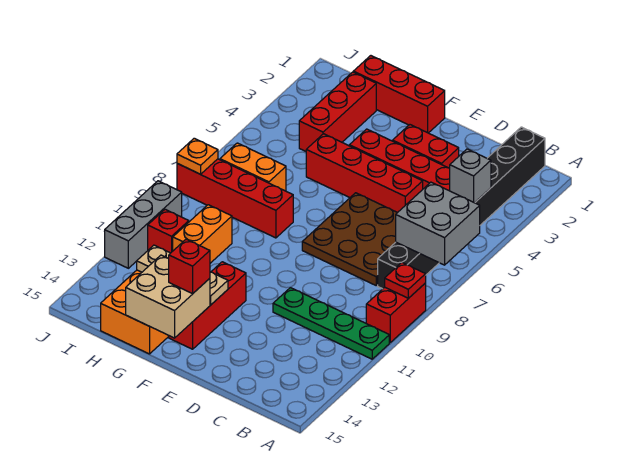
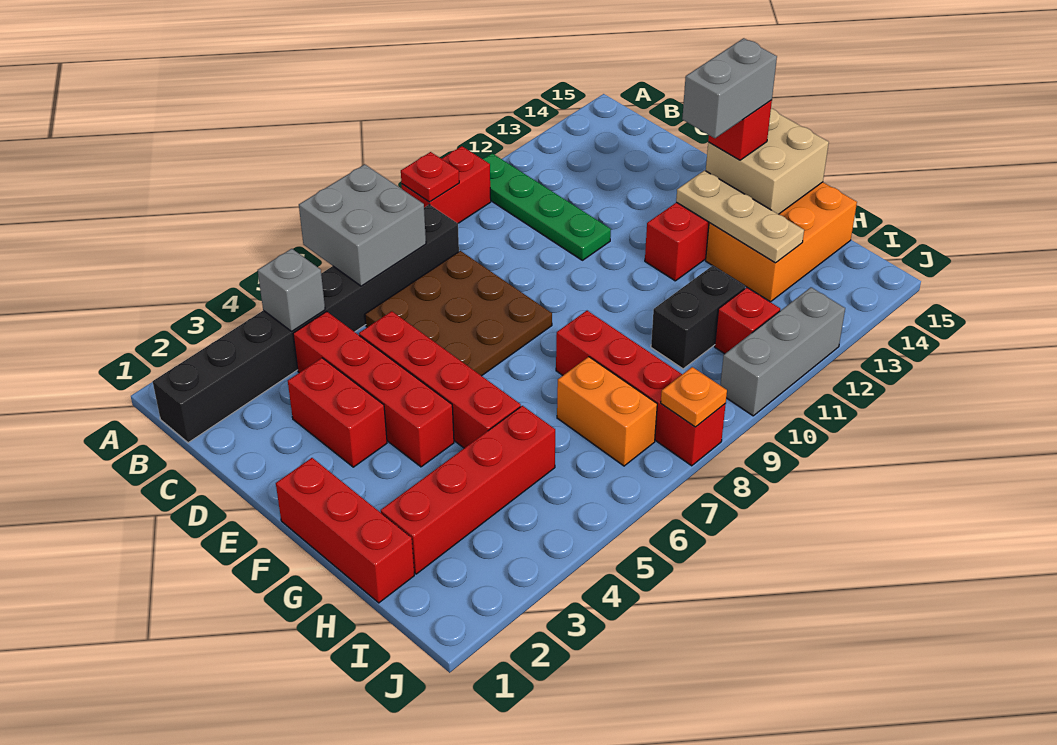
none -> grey 1x2 brick [682,38,777,138]
red 1x3 brick [299,72,376,151] -> red 1x4 brick [381,406,555,574]
orange 1x2 brick [173,205,232,263] -> black 1x2 brick [651,266,745,369]

